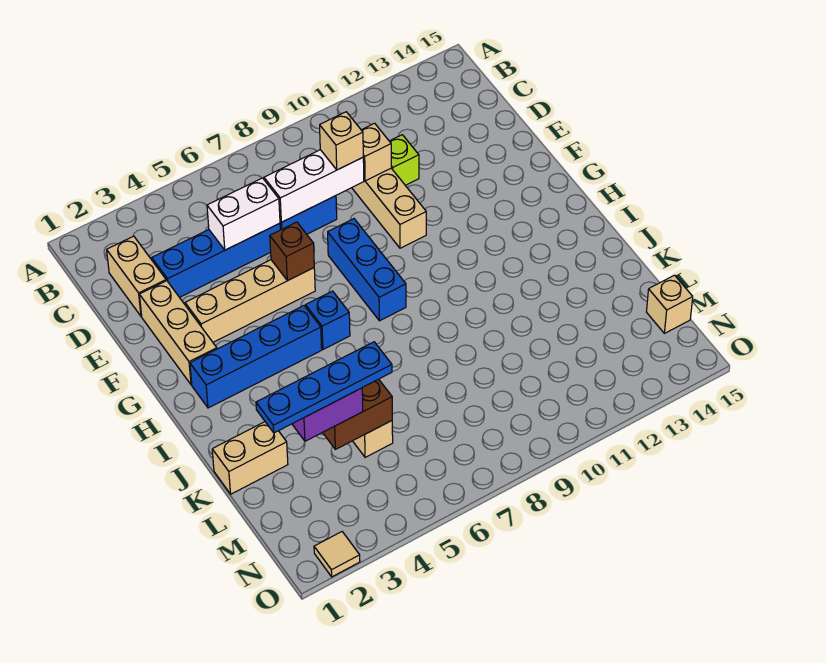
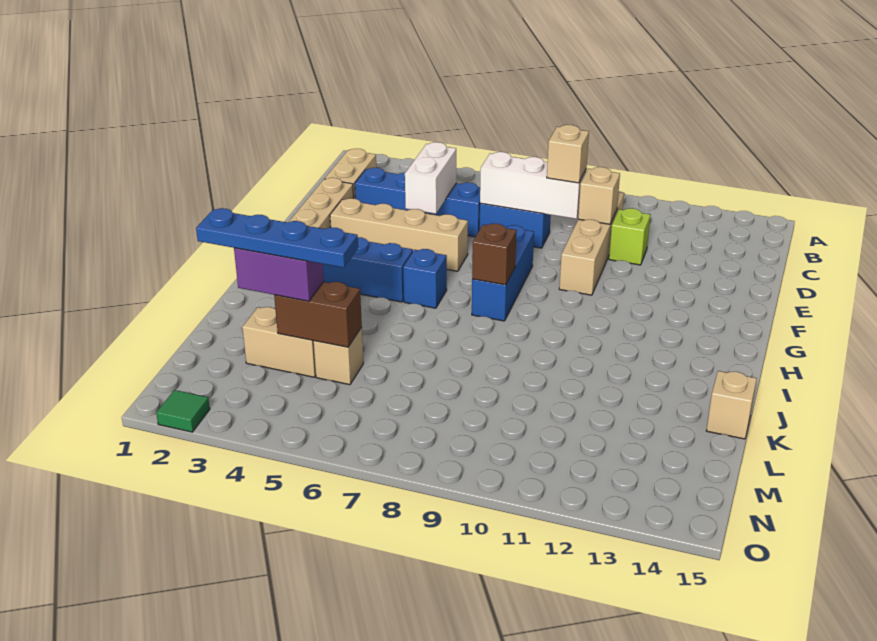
white 1x2 brick [207,178,280,250] -> white 1x2 brick turned to [405,142,456,214]
brown 1x1 brick [270,222,314,281] -> brown 1x1 brick moved to [472,223,517,285]
tan 1x2 brick [212,422,288,494] -> tan 1x2 brick moved to [242,307,316,377]
tan 1x1 brick [647,275,693,333] -> tan 1x1 brick moved to [706,371,757,439]
tan 1x1 tile [314,532,360,577] -> green 1x1 tile [156,390,210,432]

